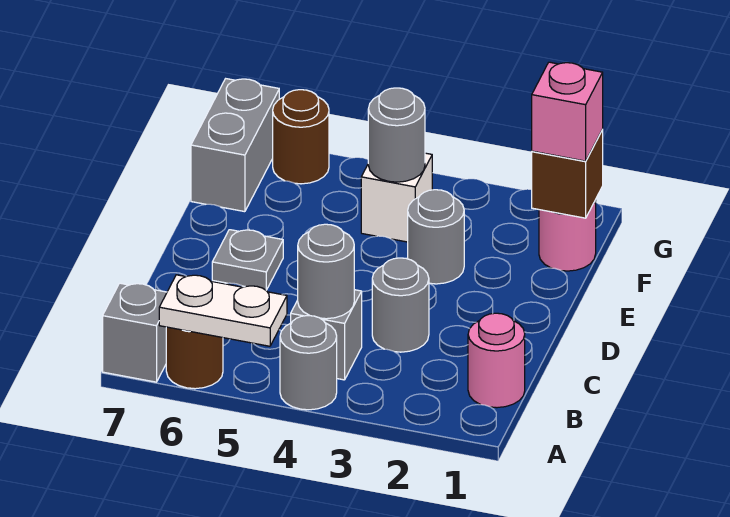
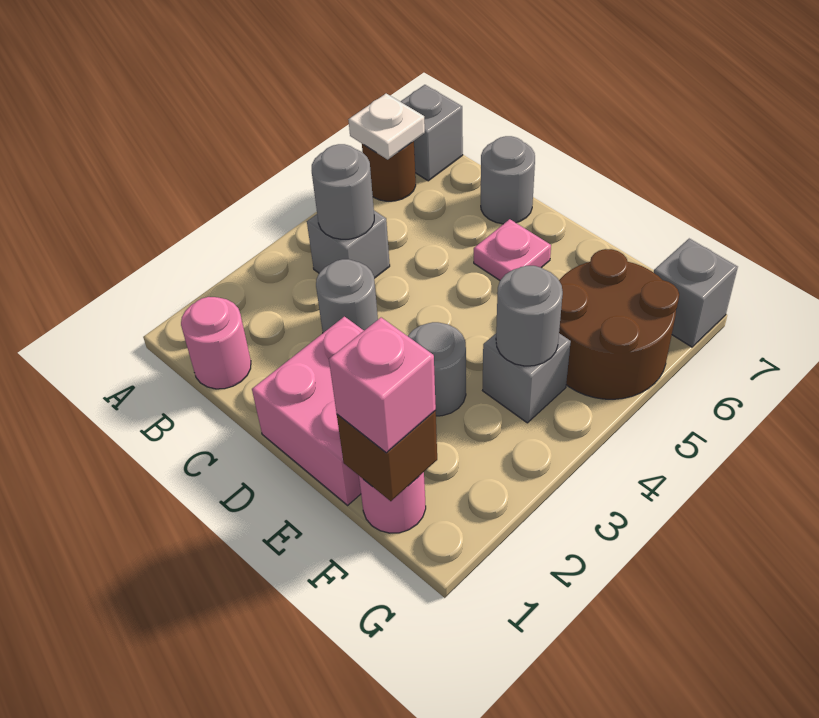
grey 1x1 round brick [280,316,337,410] -> grey 1x1 round brick moved to [481,136,535,224]
white 1x2 plate [159,275,287,346] -> white 1x1 plate [348,94,425,159]
none -> pink 2x2 brick [252,317,364,505]
grey 1x1 plate [212,230,283,290] -> pink 1x1 plate [474,219,551,280]
white 1x1 brick [361,153,432,242] -> grey 1x1 brick [483,333,571,423]
grey 1x2 brick [191,79,279,212] -> grey 1x1 brick [654,239,738,347]
brown 1x1 round brick [273,90,329,184] -> brown 2x2 round brick [559,249,679,399]

